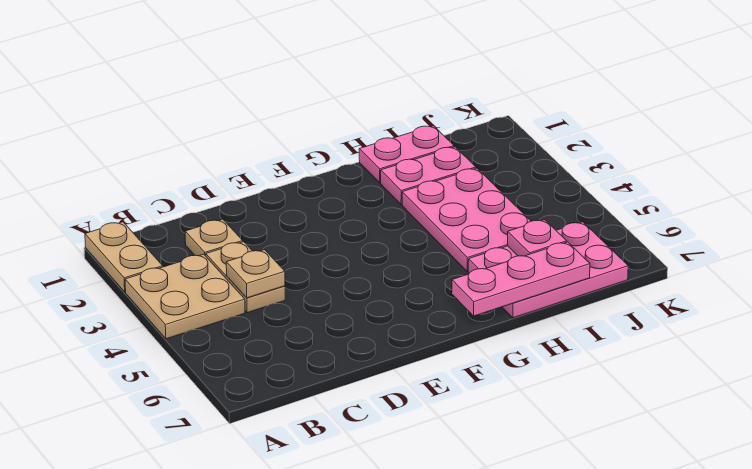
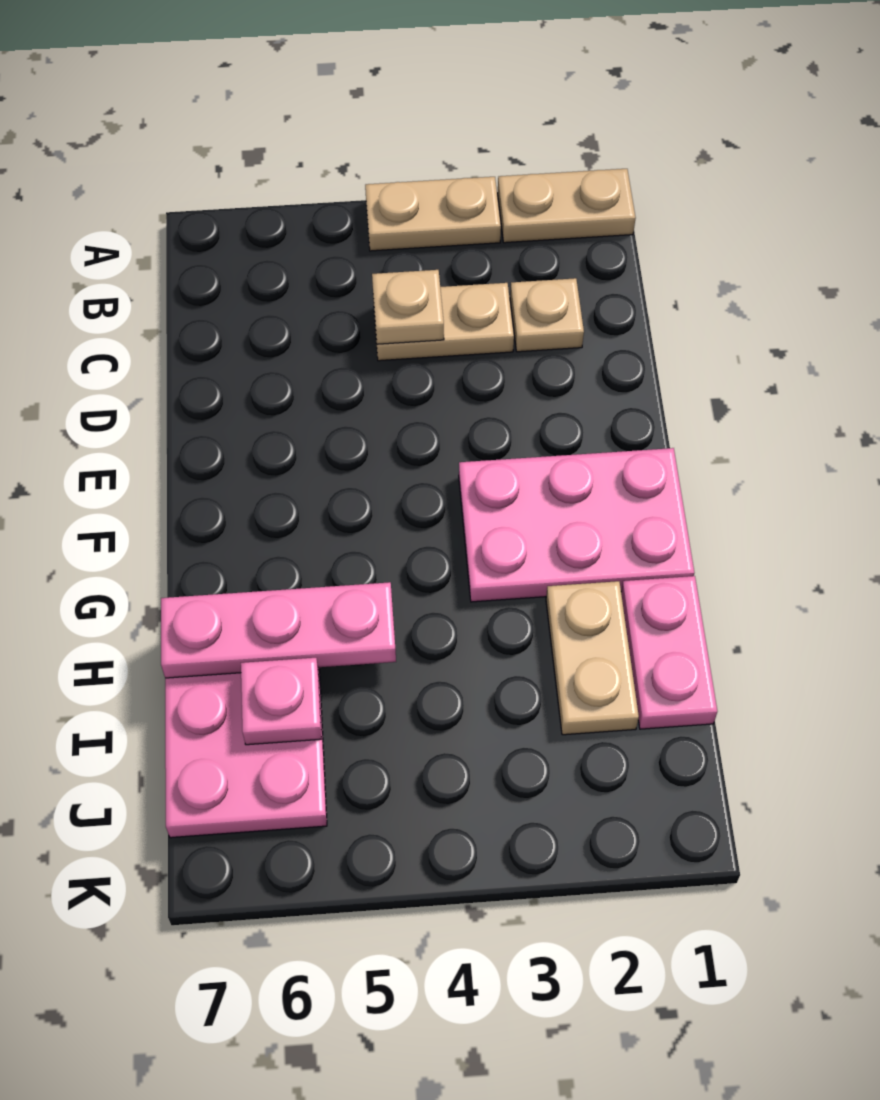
tan 2x2 plate [125,254,245,339] -> tan 1x2 plate [365,177,501,251]
pink 1x3 plate [452,242,590,316] -> pink 1x3 plate turned to [161,582,396,678]
pink 1x2 plate [381,147,476,205] -> tan 1x2 plate [546,581,639,735]
pink 2x3 plate [402,168,531,272] -> pink 2x3 plate moved to [459,448,694,602]

